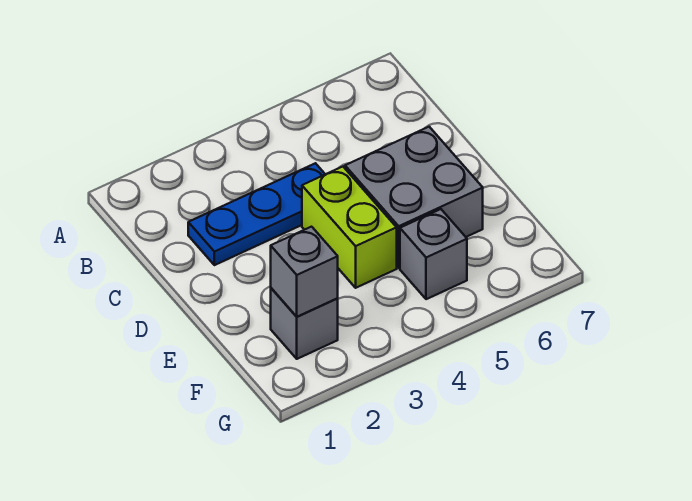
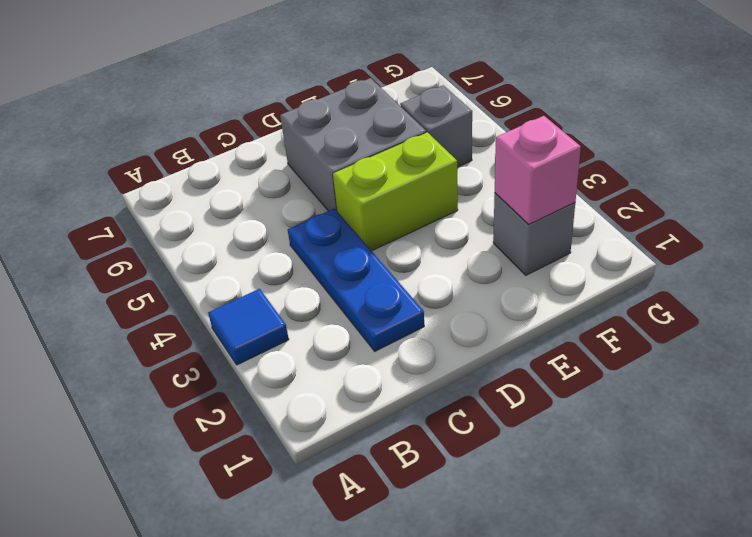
none -> blue 1x1 tile [208,289,289,365]
grey 1x1 brick [271,227,338,317] -> pink 1x1 brick [495,116,581,224]

